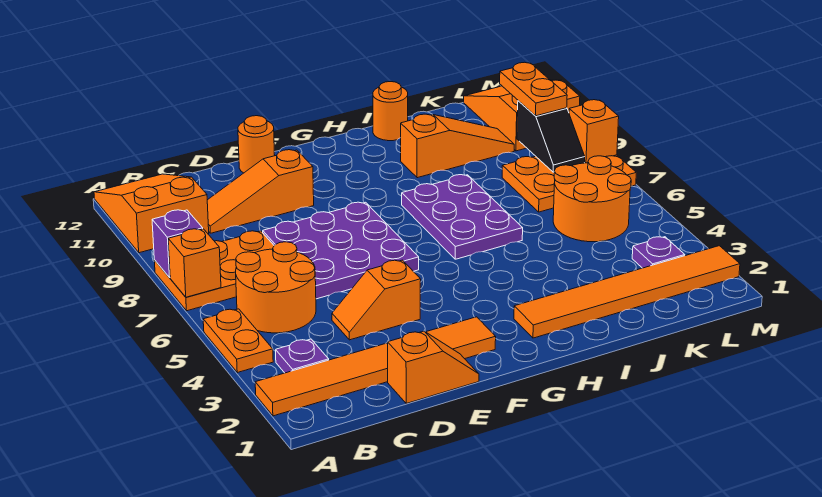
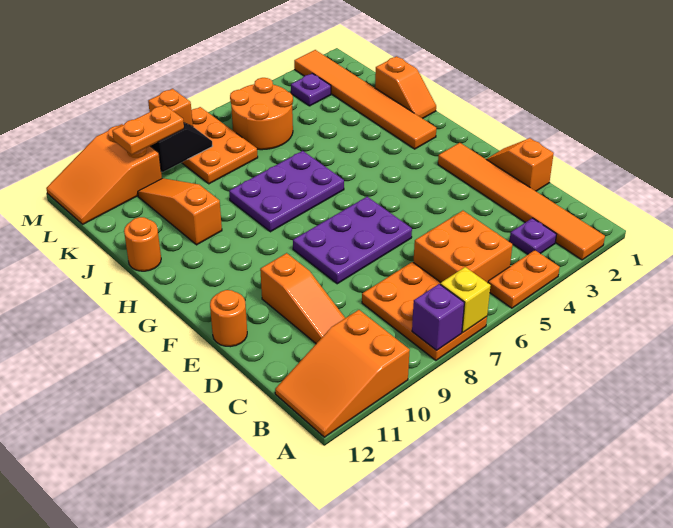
orange 1x1 brick [168,229,221,297] -> yellow 1x1 brick [440,267,491,332]
orange 2x2 round brick [236,242,316,333] -> orange 2x2 brick [413,211,513,283]
orange 1x2 slope [332,260,421,340] -> orange 1x2 slope moved to [375,56,436,119]
purple 3x3 plate [263,202,419,299] -> purple 2x3 plate [293,197,412,284]

